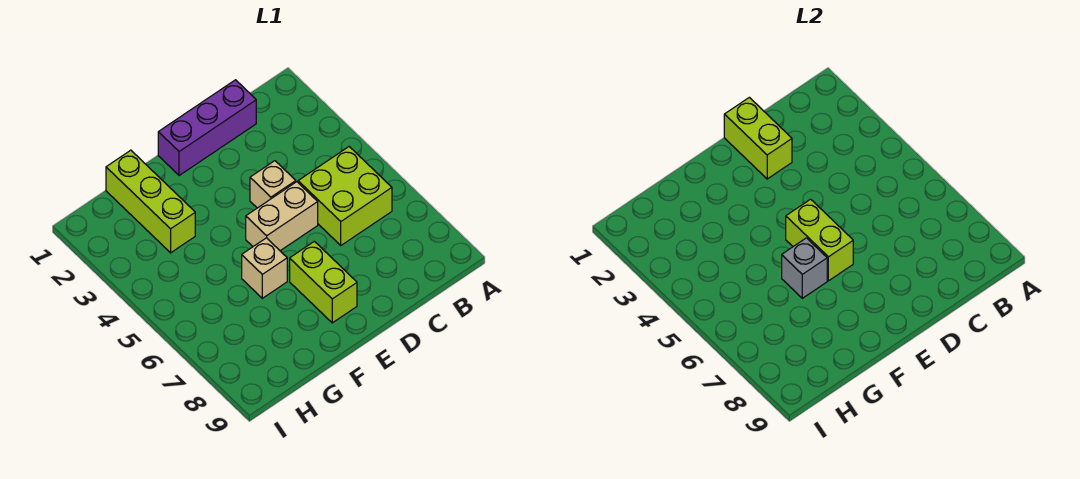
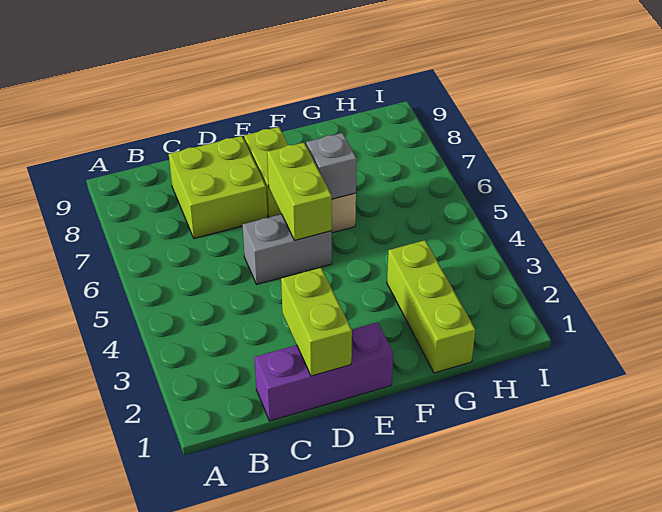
lime 2x2 brick [298,147,392,245] -> lime 2x2 brick moved to [169,136,268,239]
tan 1x1 brick [250,161,296,208] -> none
tan 1x2 brick [246,182,318,251] -> grey 1x2 brick [242,214,332,284]

